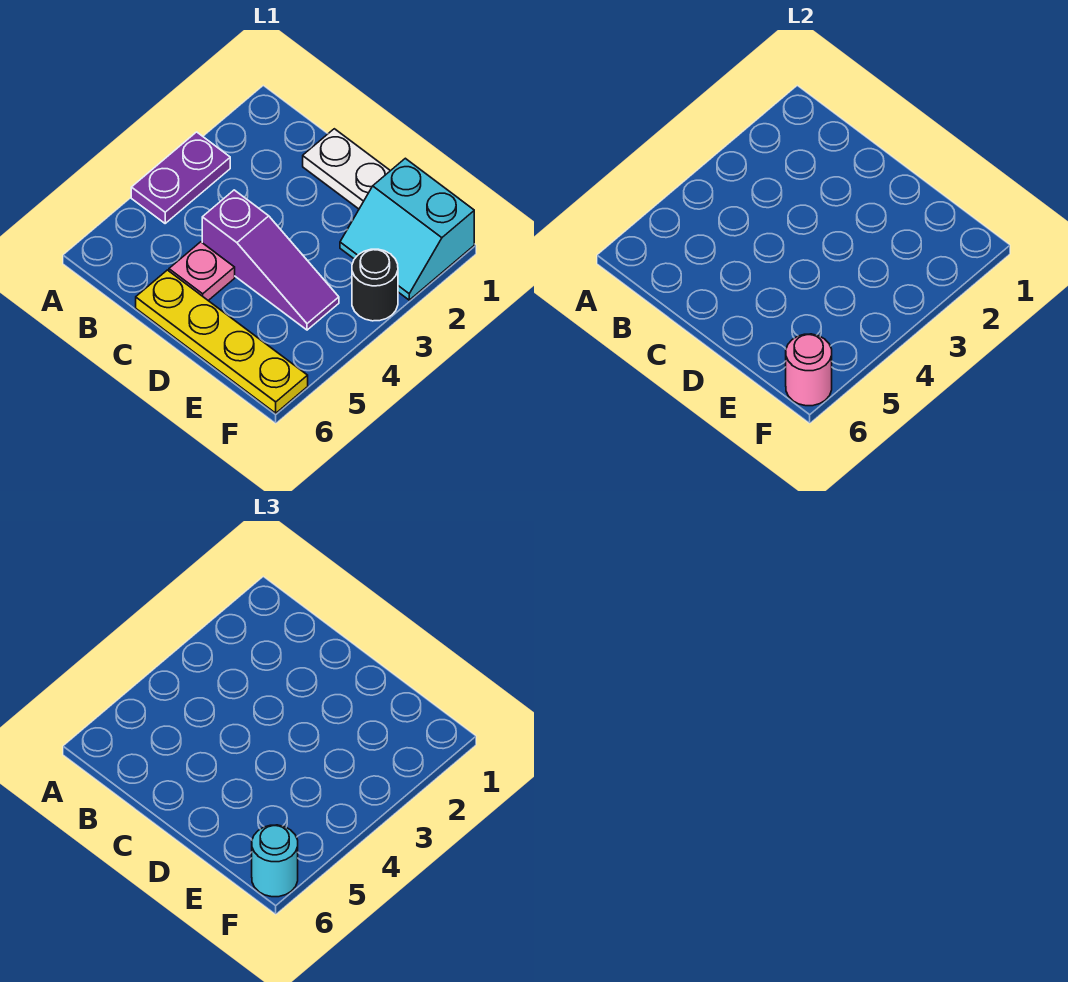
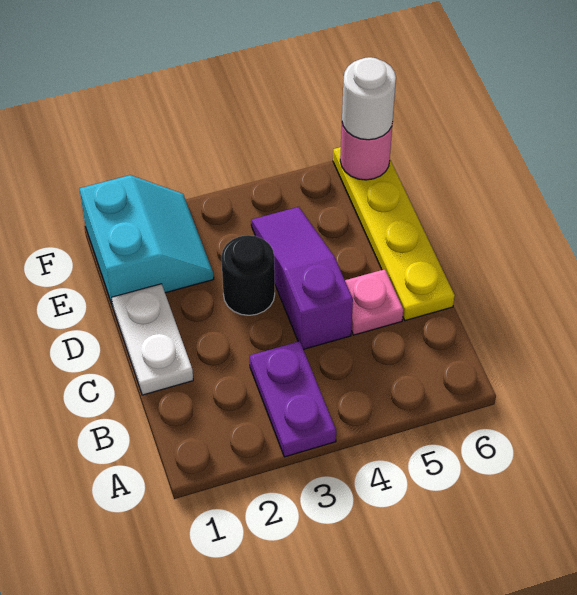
purple 1x2 plate [131,132,230,223] -> purple 1x2 plate turned to [250,341,336,457]
black 1x1 round brick [352,249,398,321] -> black 1x1 round brick moved to [221,235,275,315]
cyan 1x1 round brick [252,825,298,897] -> white 1x1 round brick [342,57,396,140]

